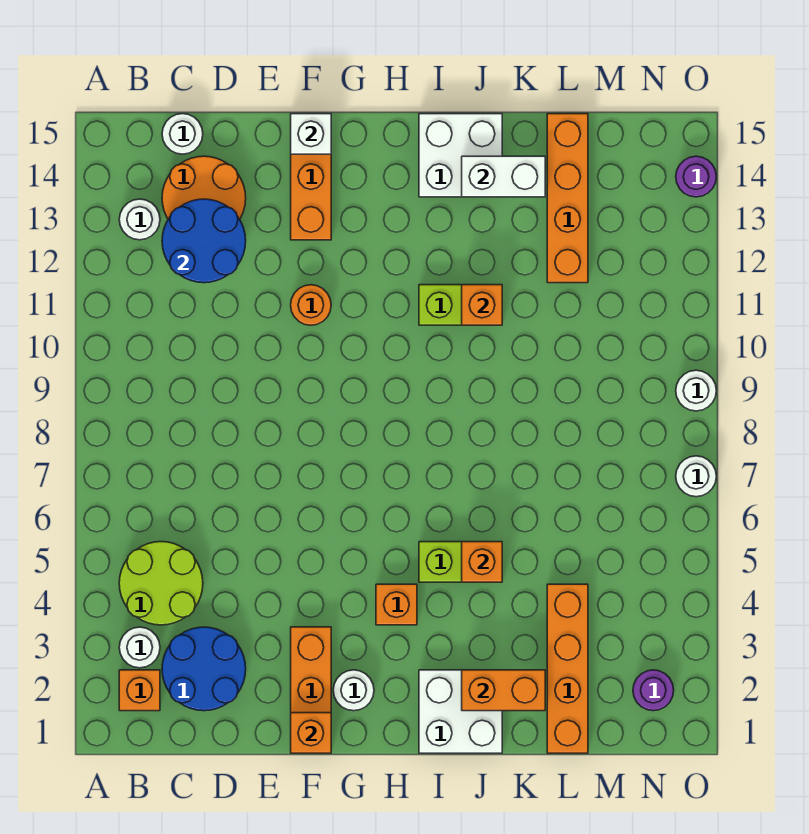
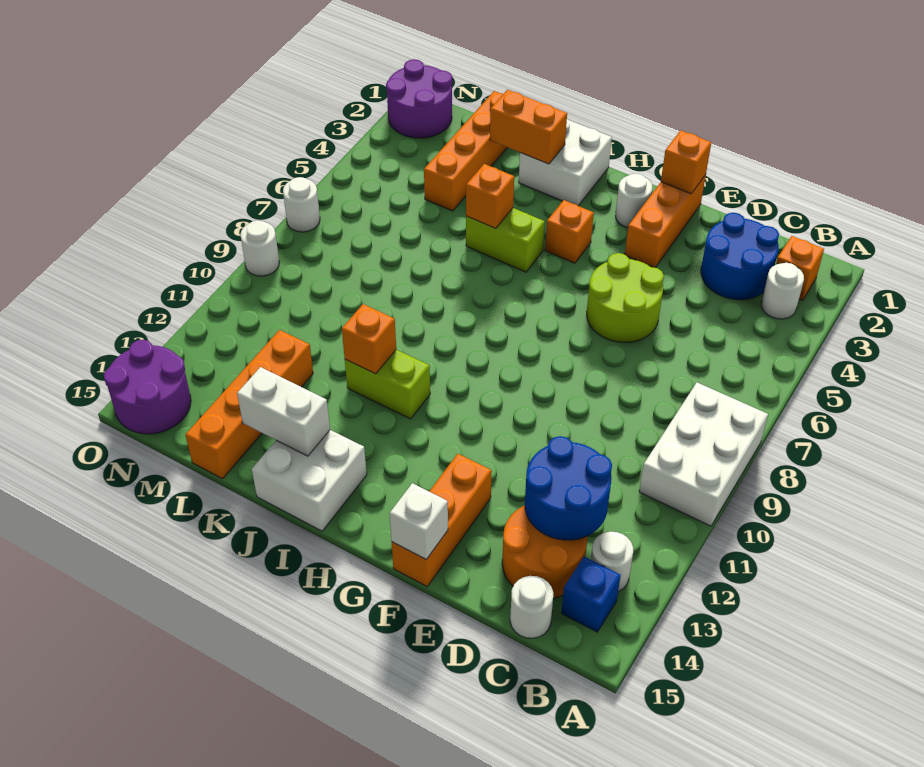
none -> white 2x3 brick [639,383,768,526]
lime 2x2 round brick [119,542,203,625] -> lime 2x2 round brick moved to [587,253,664,342]
none -> blue 1x1 brick [561,557,621,632]
orange 1x1 round brick [291,285,331,325] -> none
purple 1x1 round brick [633,670,674,711] -> purple 2x2 round brick [386,59,452,138]
purple 1x1 round brick [676,156,716,197] -> purple 2x2 round brick [104,340,191,434]

